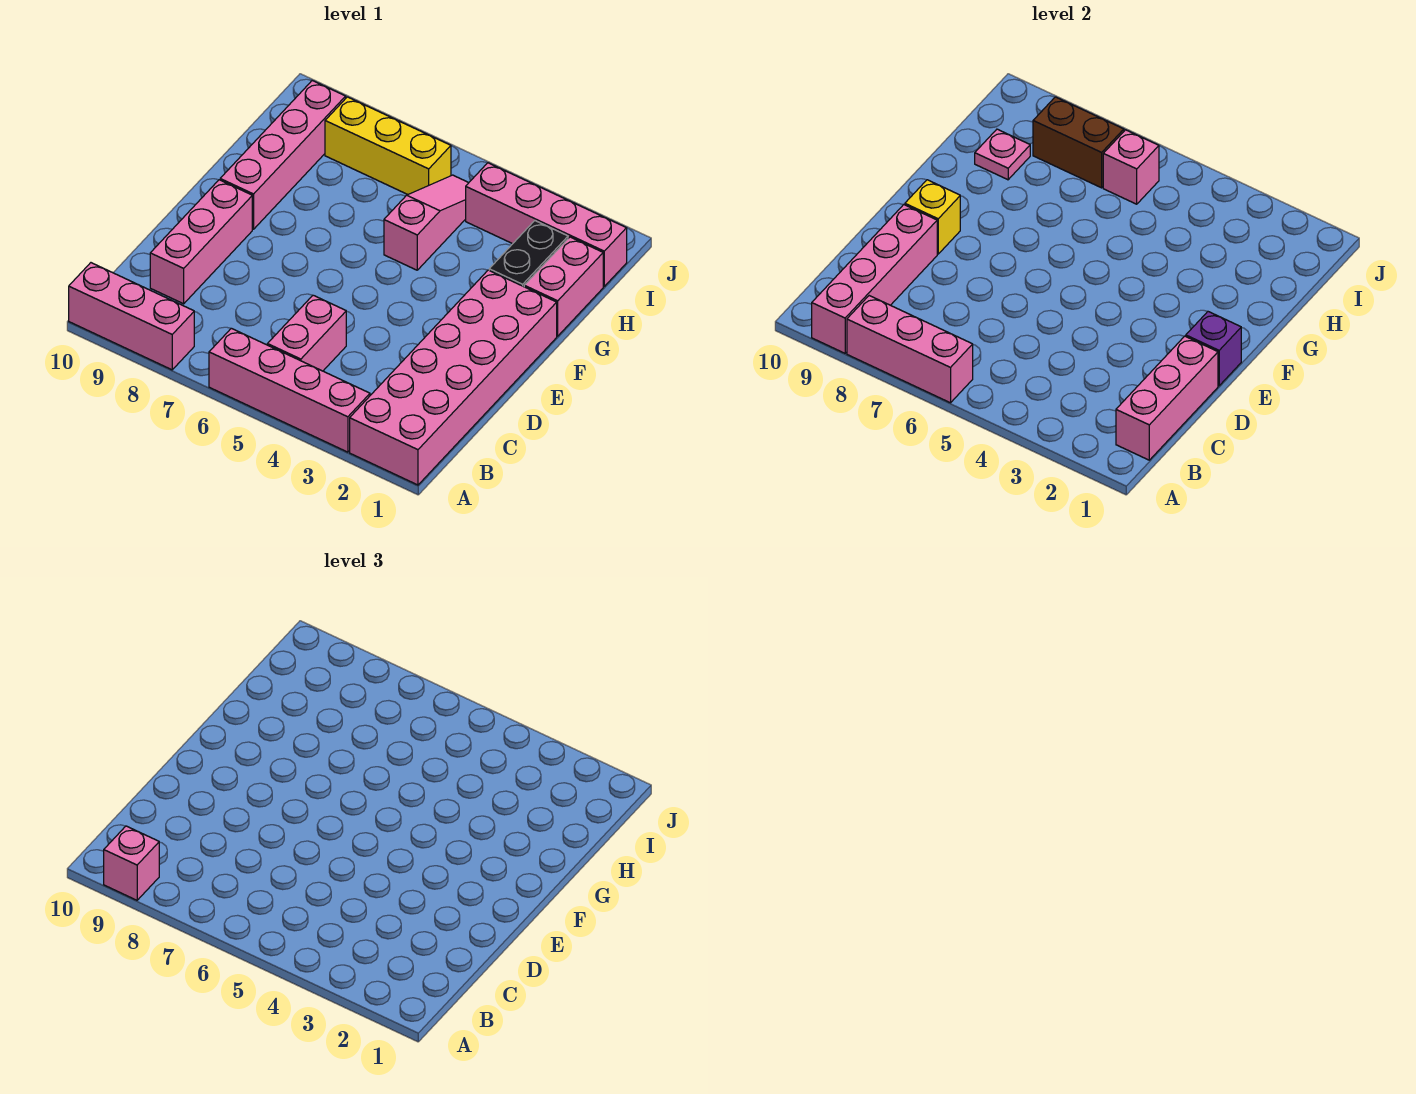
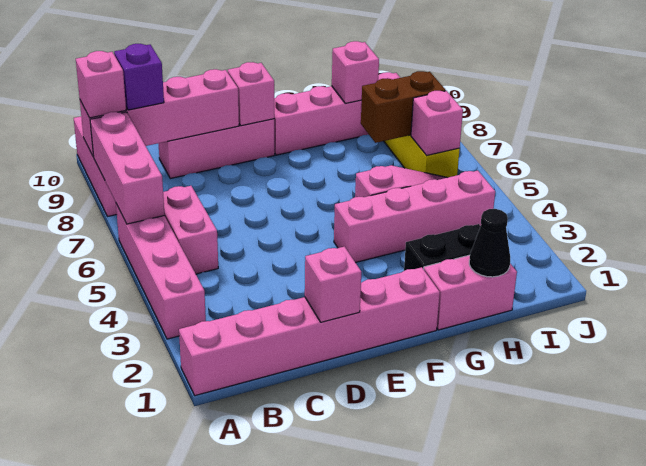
pink 2x6 brick [350,270,557,485] -> pink 1x6 brick [179,267,440,396]
pink 1x3 brick [1116,336,1218,460] -> pink 1x1 brick [305,247,361,322]
pink 1x2 brick [267,295,346,371] -> pink 1x2 brick turned to [163,186,218,274]
purple 1x1 brick [1186,312,1241,386] -> purple 1x1 brick moved to [114,44,164,110]
yellow 1x1 brick [905,180,960,254] -> pink 1x1 brick [228,62,274,126]
none -> black 1x1 cone [469,209,510,277]
pink 1x1 plate [975,129,1030,180] -> pink 1x1 brick [332,41,379,103]
pink 1x4 brick [466,163,627,286] -> pink 1x4 brick turned to [334,170,495,263]
brown 1x2 brick [1033,97,1124,188] -> brown 1x2 brick turned to [361,71,446,143]

